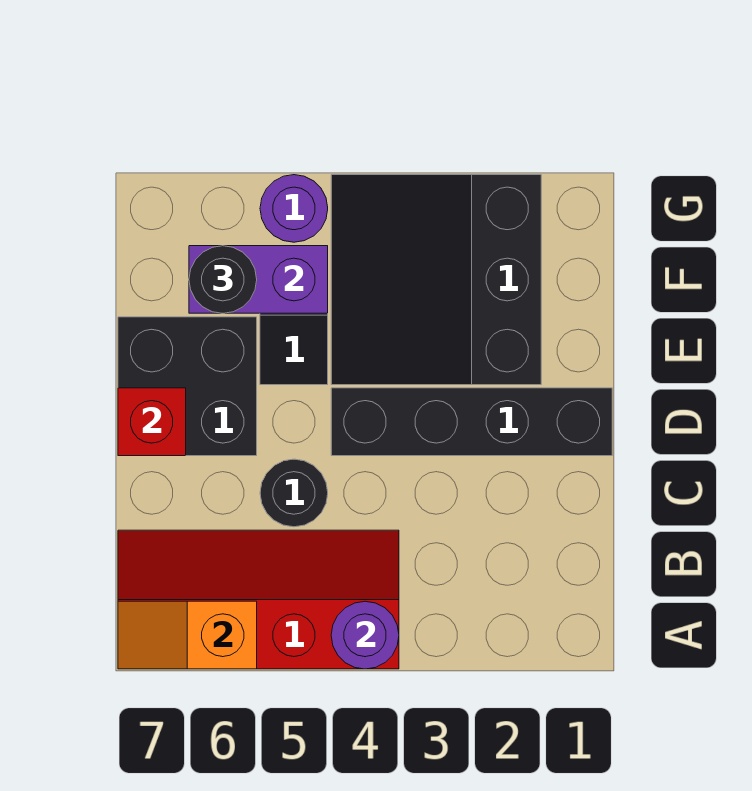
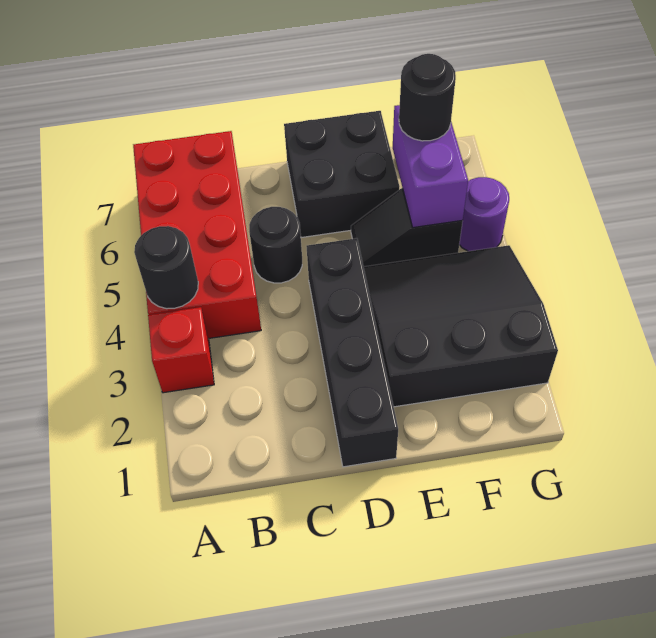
red 2x4 slope [118,530,399,669] -> red 2x4 brick [133,131,261,338]
purple 1x1 round brick [331,601,399,669] -> black 1x1 round brick [134,226,198,309]
orange 1x2 slope [118,601,257,669] -> none
red 1x1 brick [118,388,186,456] -> red 1x1 brick moved to [148,307,214,393]

